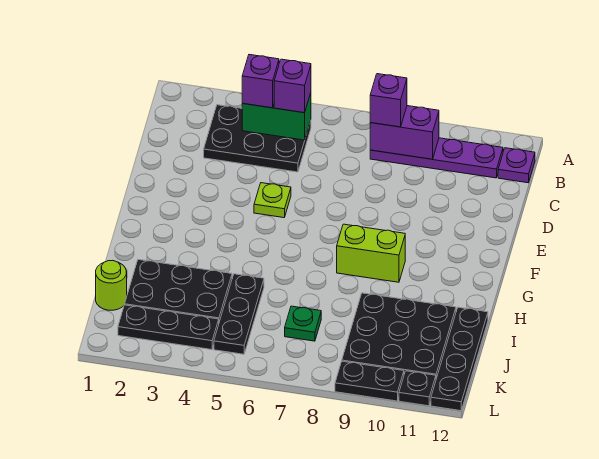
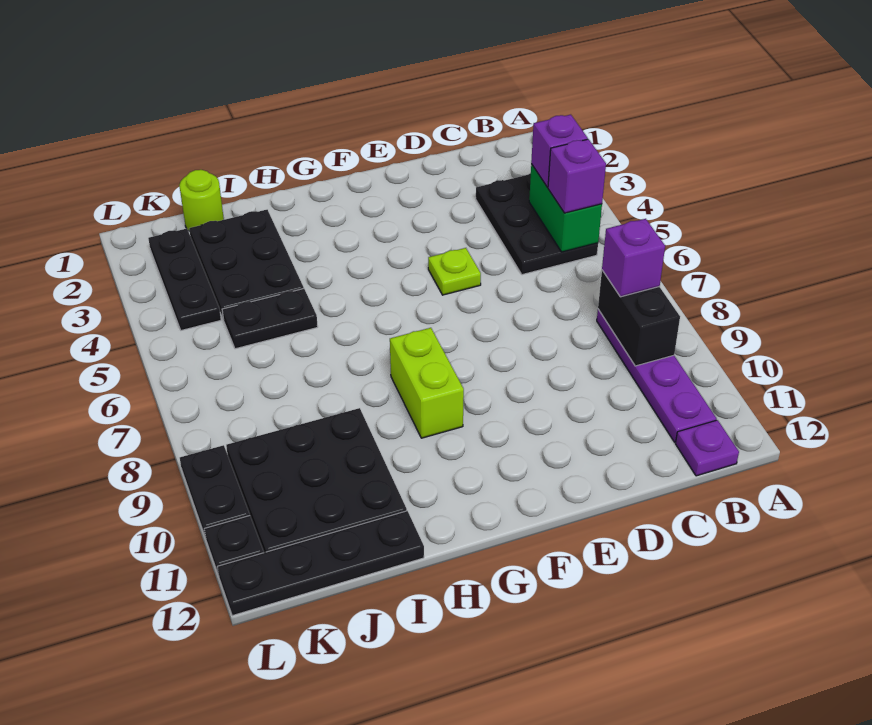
purple 1x2 brick [370,106,439,159] -> black 1x2 brick [598,270,680,366]
black 1x3 plate [214,274,264,354] -> black 1x2 plate [222,289,318,349]
green 1x1 plate [285,306,321,341] -> none

